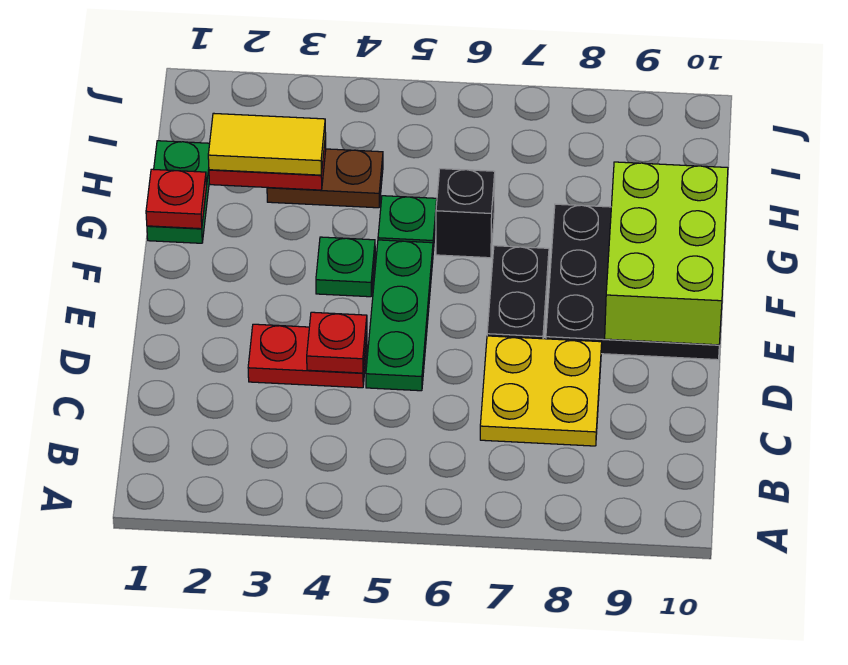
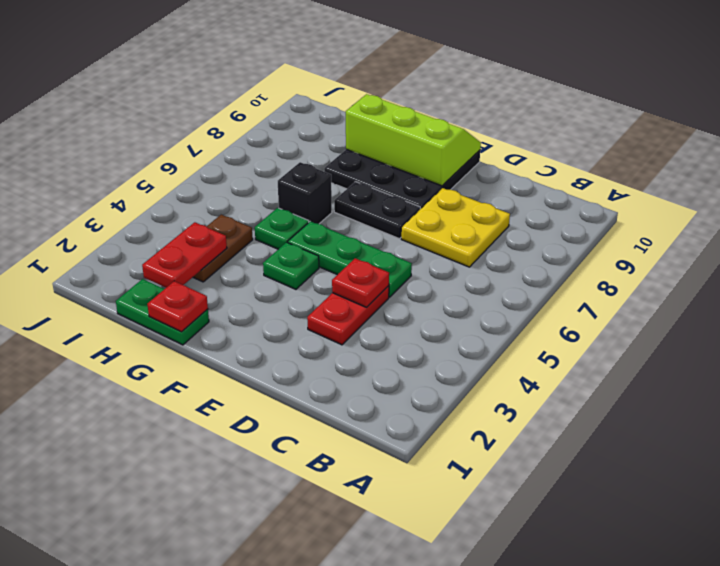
lime 2x3 brick [605,162,728,345] -> lime 2x3 slope [346,94,481,186]
yellow 1x2 tile [208,113,326,175] -> none

